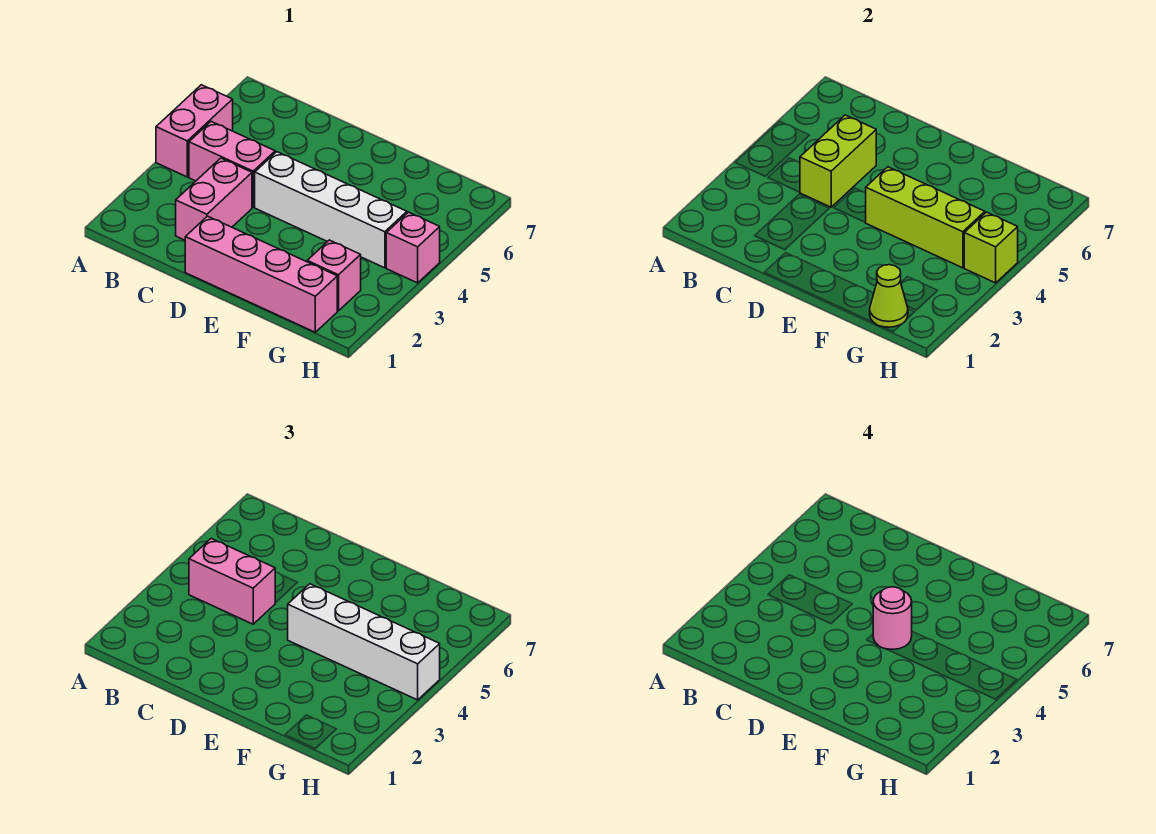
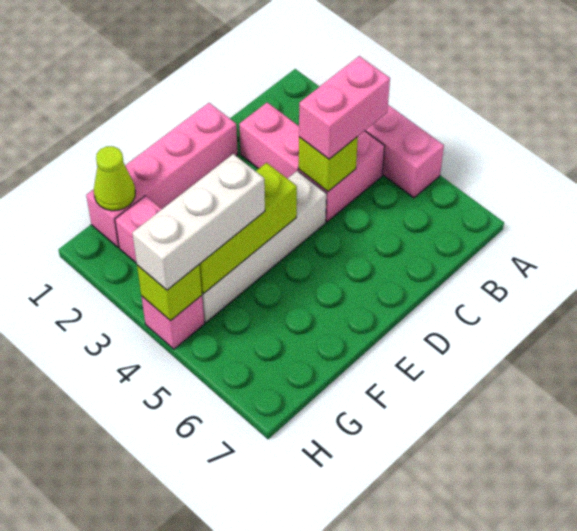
lime 1x2 brick [800,115,876,207] -> lime 1x1 brick [299,137,358,191]
white 1x4 brick [288,584,440,700] -> white 1x3 brick [132,154,265,290]
pink 1x1 round brick [873,587,912,649] -> none

